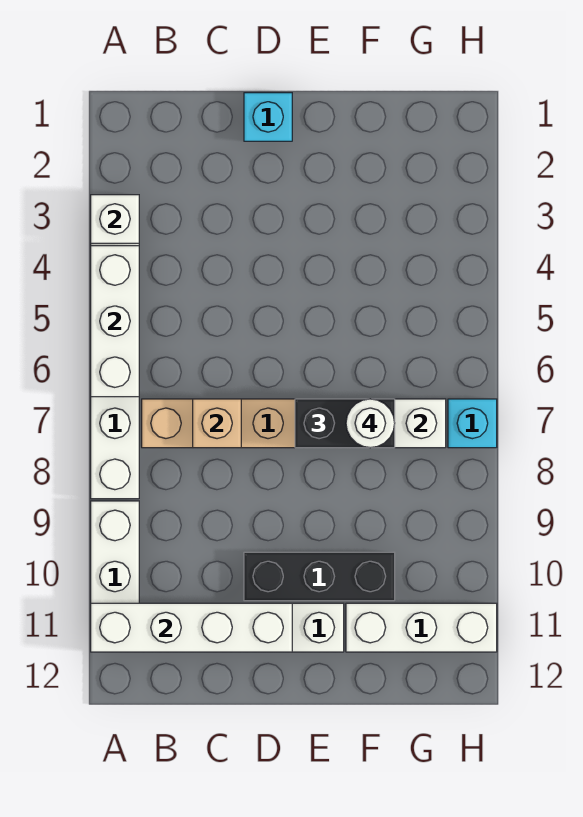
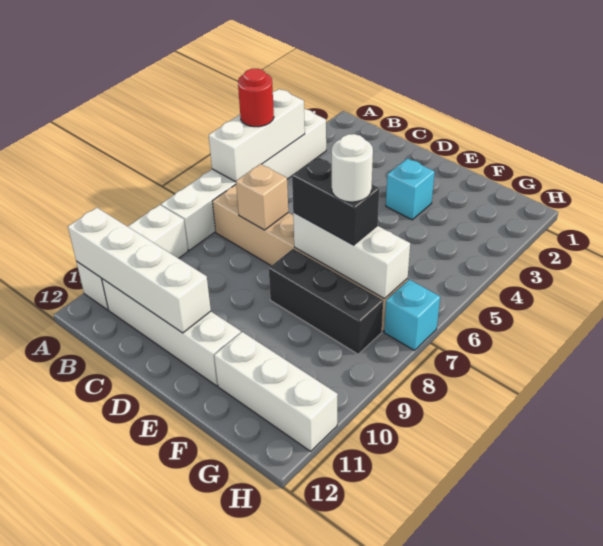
white 1x1 brick [91,195,139,243] -> none
none -> red 1x1 round brick [238,69,274,127]
cyan 1x1 brick [244,93,292,141] -> cyan 1x1 brick moved to [386,158,435,220]
black 1x3 brick [244,552,395,601] -> black 1x3 brick moved to [269,249,383,354]

